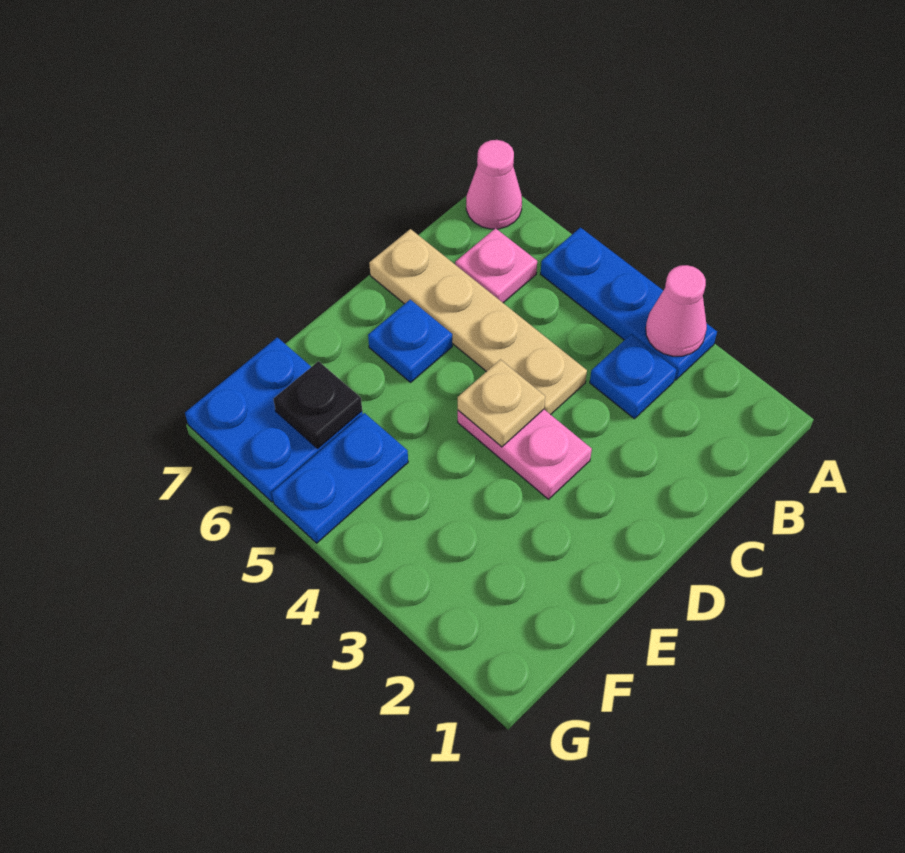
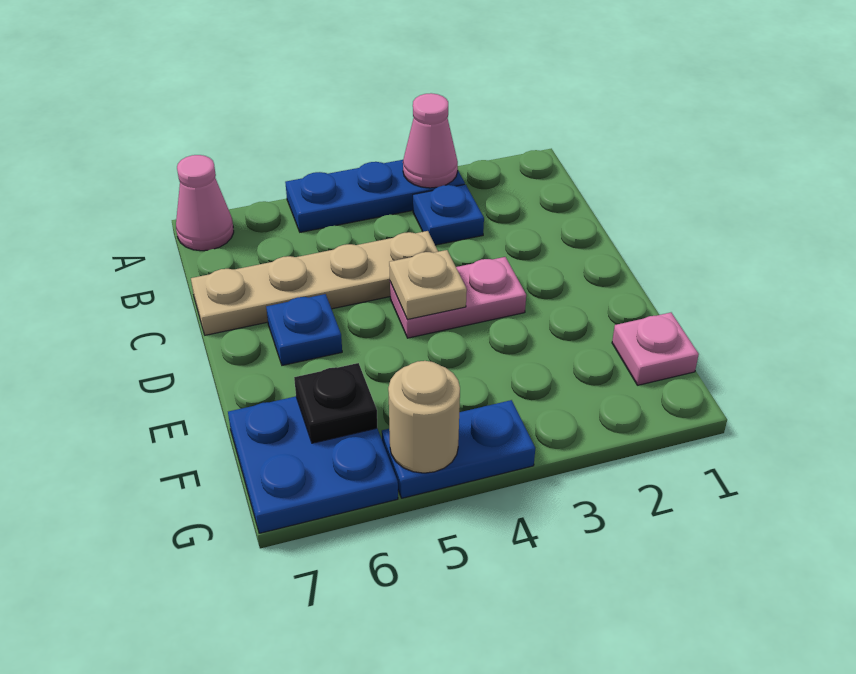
pink 1x1 plate [455,228,537,303] -> pink 1x1 plate moved to [612,313,699,385]
blue 1x2 plate [272,413,408,543] -> blue 1x2 plate turned to [382,400,535,498]
none -> tan 1x1 round brick [388,361,460,473]

